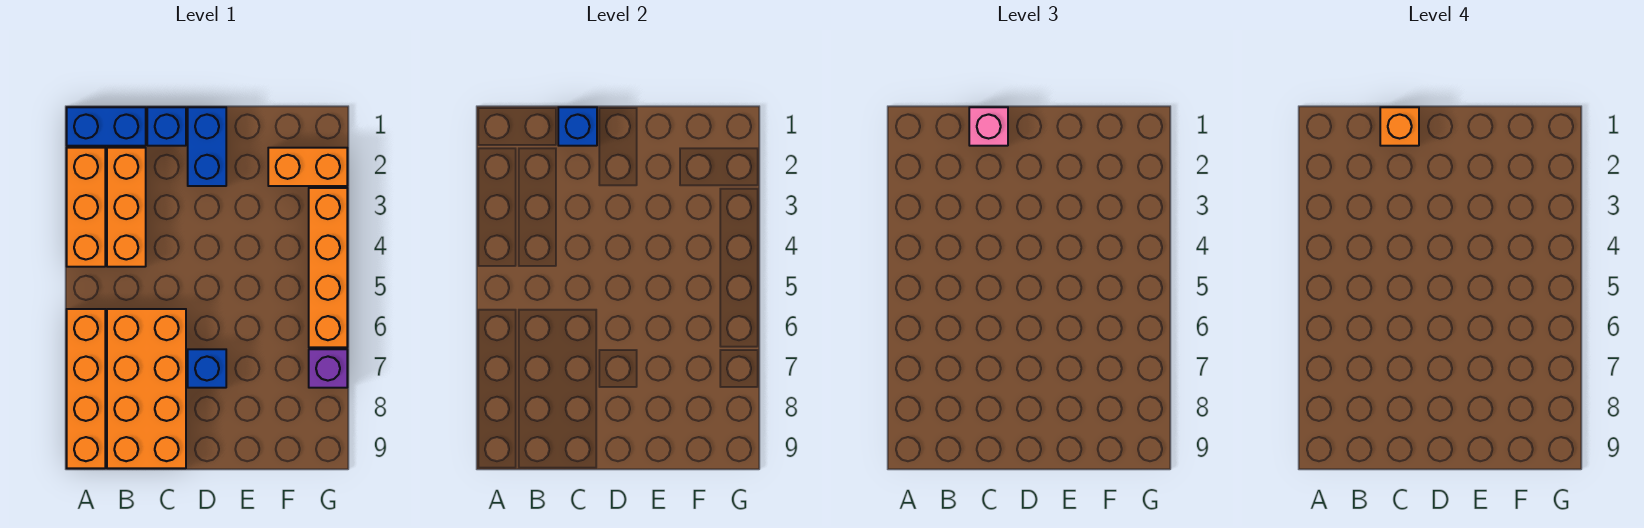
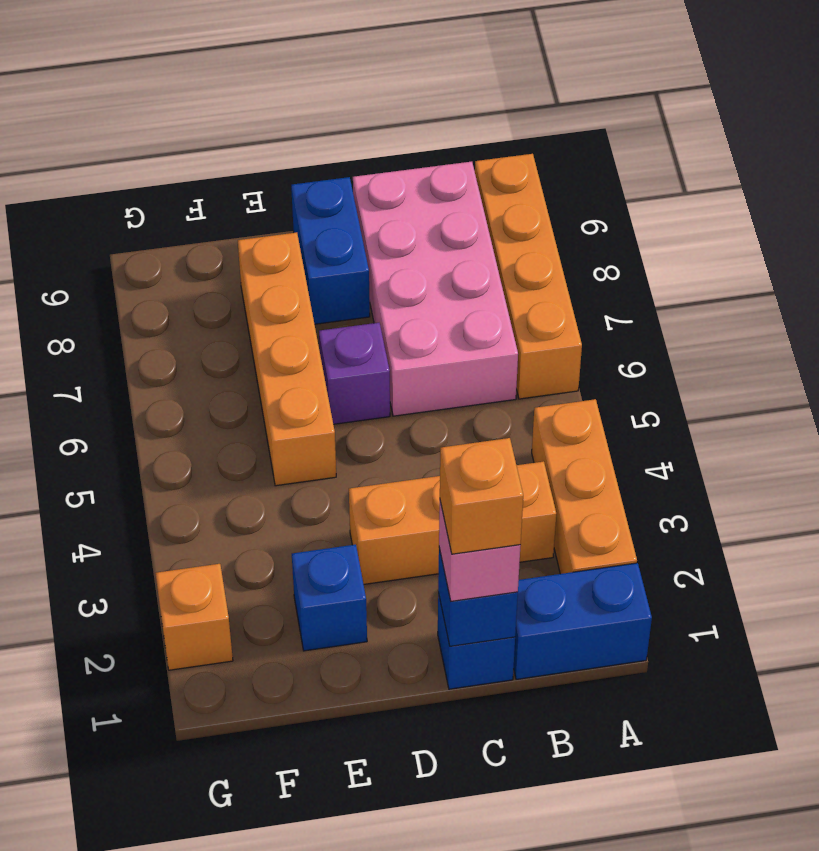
orange 1x3 brick [107,148,146,267] -> orange 1x3 brick turned to [349,461,556,584]
orange 2x4 brick [107,309,186,468] -> pink 2x4 brick [353,162,518,416]
blue 1x2 brick [188,107,226,186] -> blue 1x2 brick moved to [291,177,370,324]
blue 1x1 brick [188,349,226,388] -> blue 1x1 brick moved to [292,545,367,651]
orange 1x2 brick [268,148,347,186] -> orange 1x1 brick [155,564,233,670]
orange 1x4 brick [309,188,347,347] -> orange 1x4 brick moved to [238,232,336,486]
purple 1x1 brick [309,349,347,388] -> purple 1x1 brick moved to [319,323,390,424]

